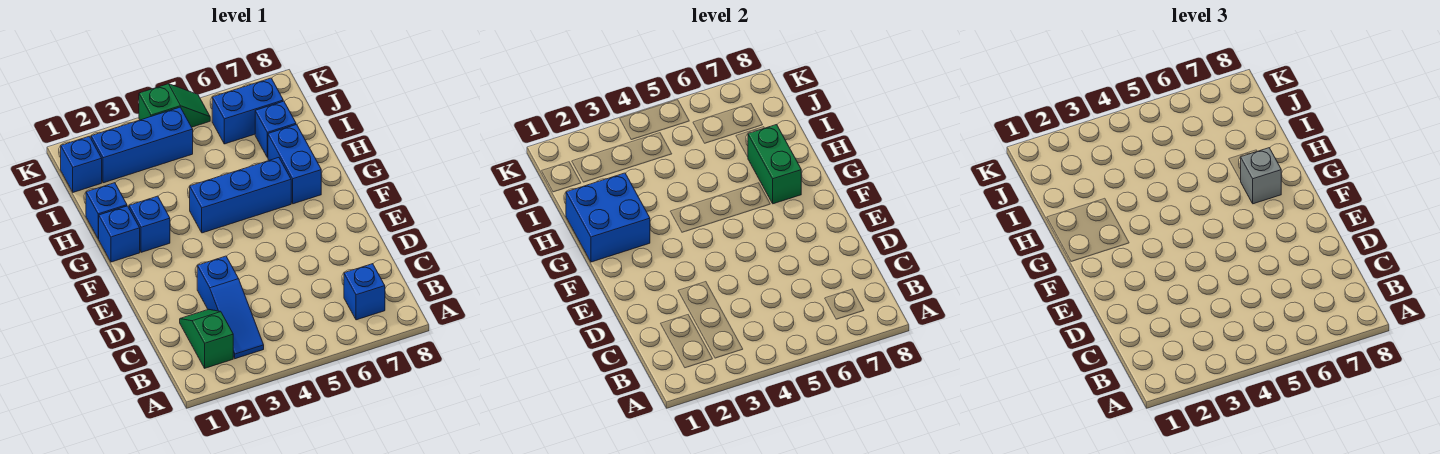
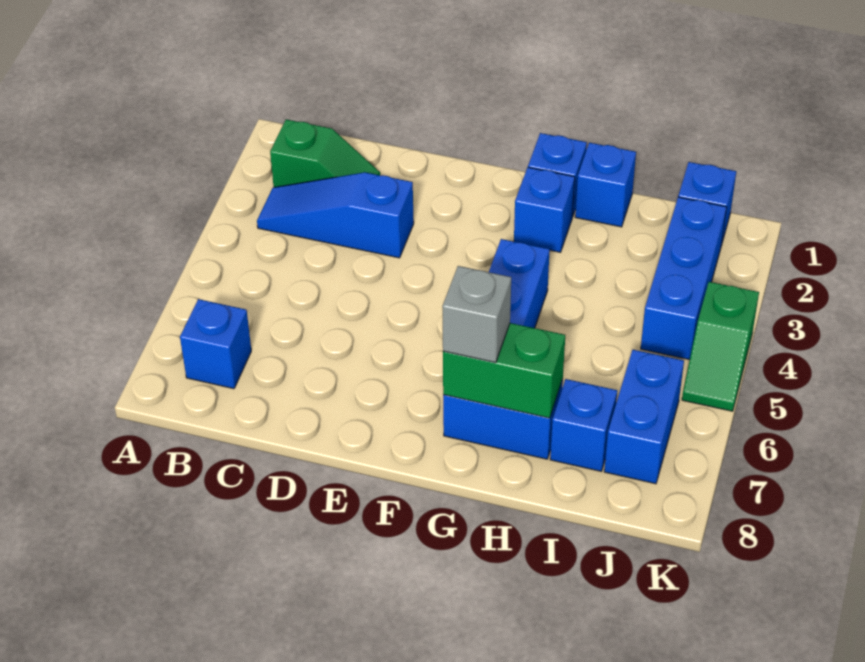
blue 2x2 brick [566,173,650,262] -> none

